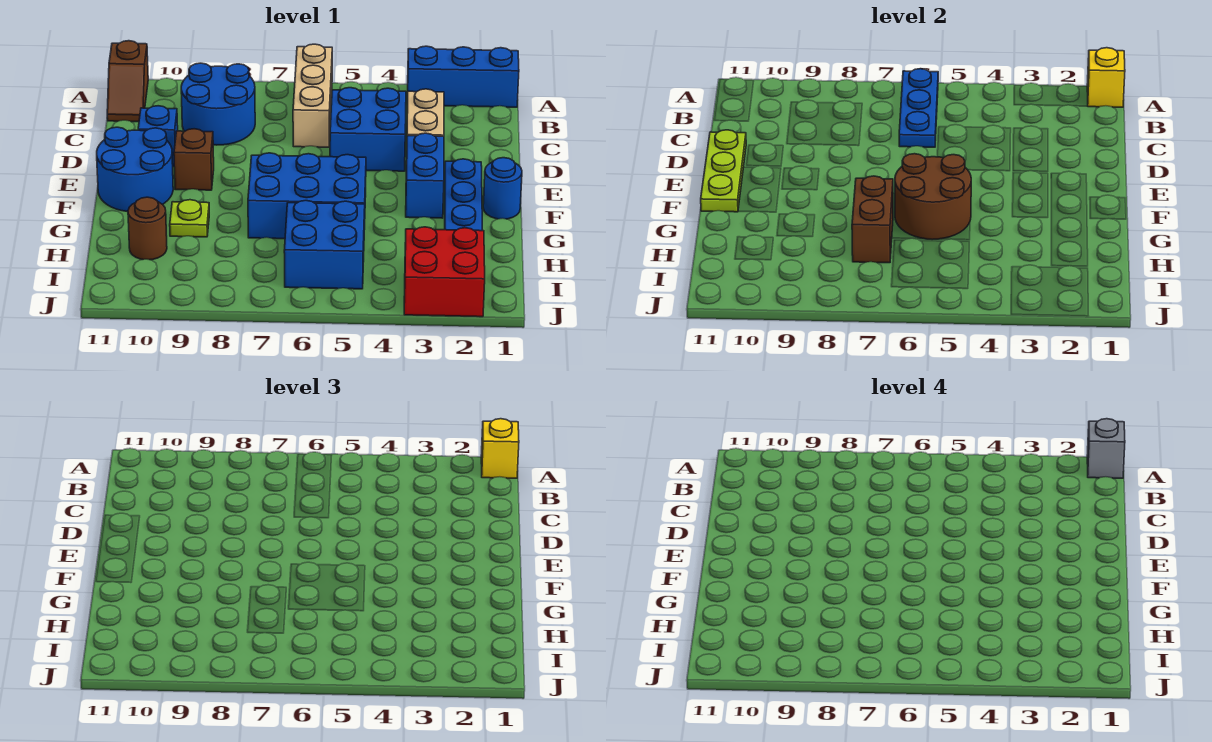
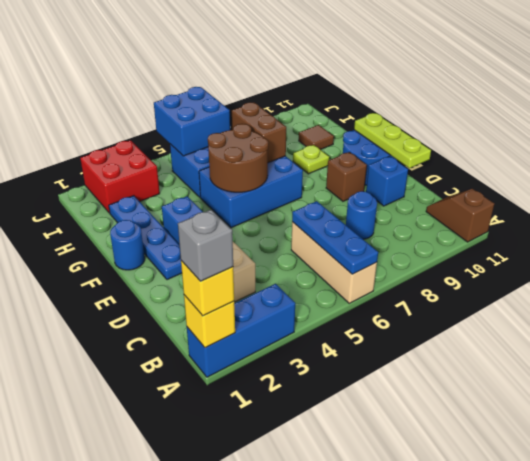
blue 2x2 round brick [181,63,255,145] -> blue 1x1 round brick [346,191,377,239]
blue 2x2 brick [330,88,406,171] -> blue 2x2 brick moved to [154,87,230,156]
brown 1x1 round brick [128,197,167,260] -> brown 1x1 tile [299,125,334,150]

